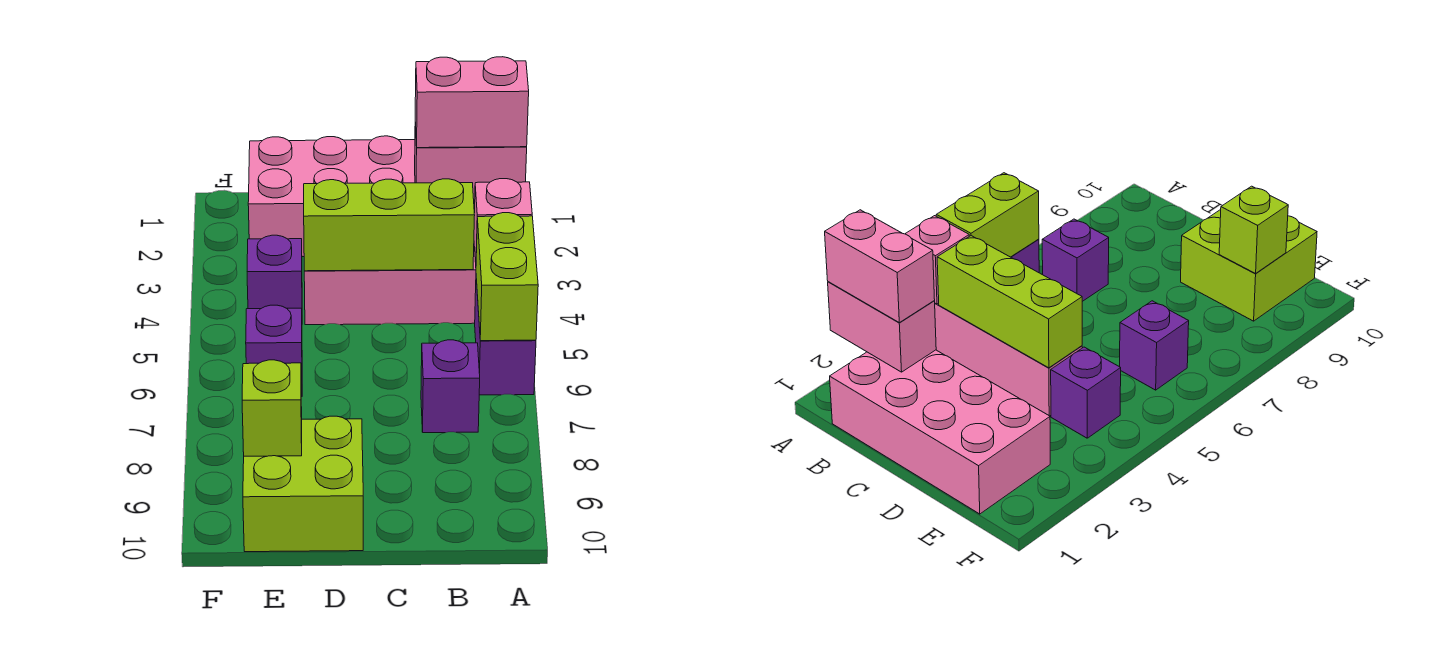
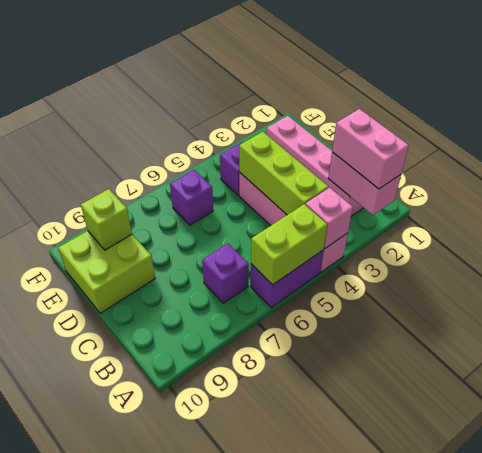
pink 2x4 brick [248,136,415,257] -> pink 1x4 brick [266,116,363,216]

